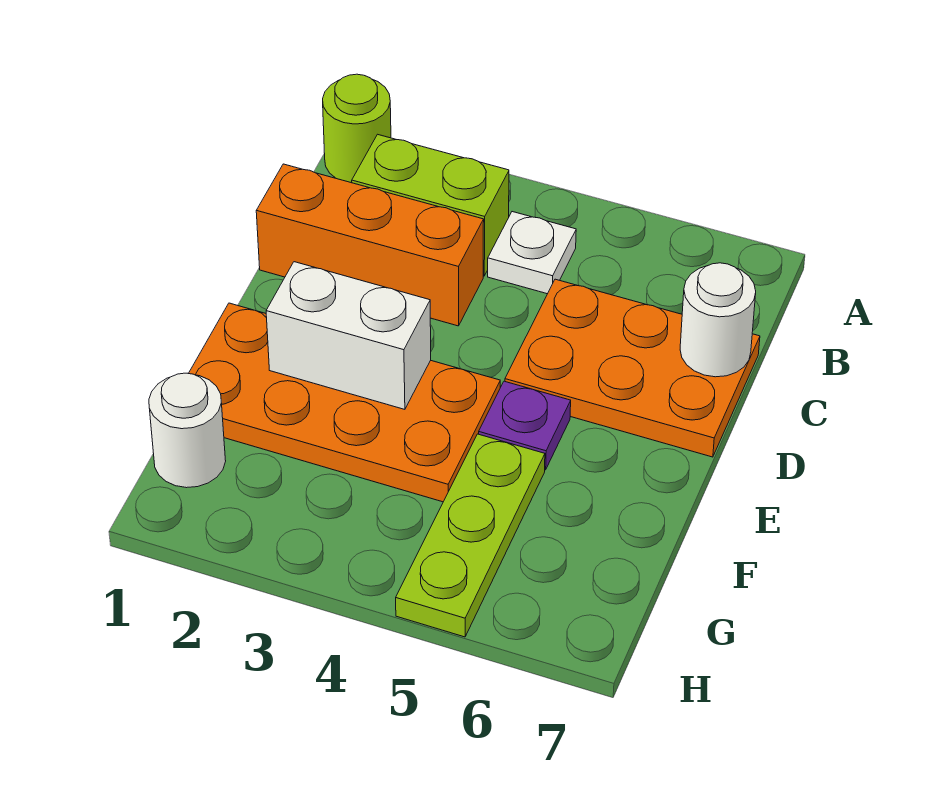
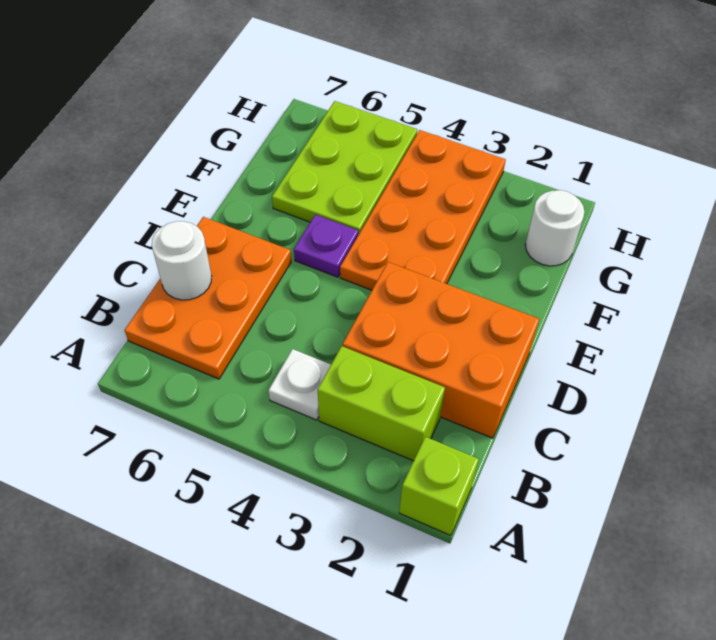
lime 1x1 round brick [323,74,391,183] -> lime 1x1 brick [399,437,479,536]
orange 1x3 brick [256,164,484,326] -> orange 2x3 brick [343,262,539,438]
orange 2x3 plate [505,279,760,457] -> orange 2x3 plate turned to [125,217,291,379]
orange 2x4 plate [188,303,500,502] -> orange 2x4 plate turned to [340,130,506,290]
white 1x2 brick [266,262,431,409] -> none
lime 1x3 plate [396,434,545,637] -> lime 2x3 plate [272,101,417,235]

